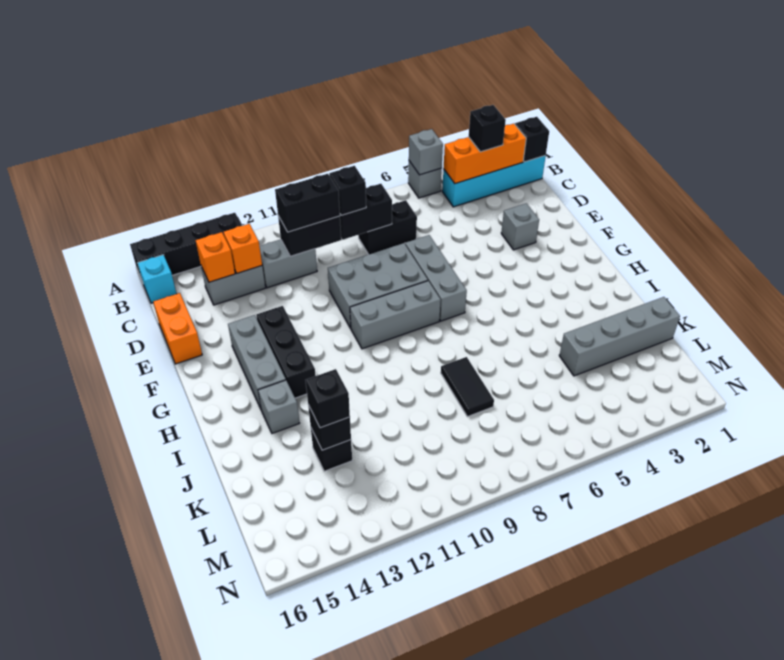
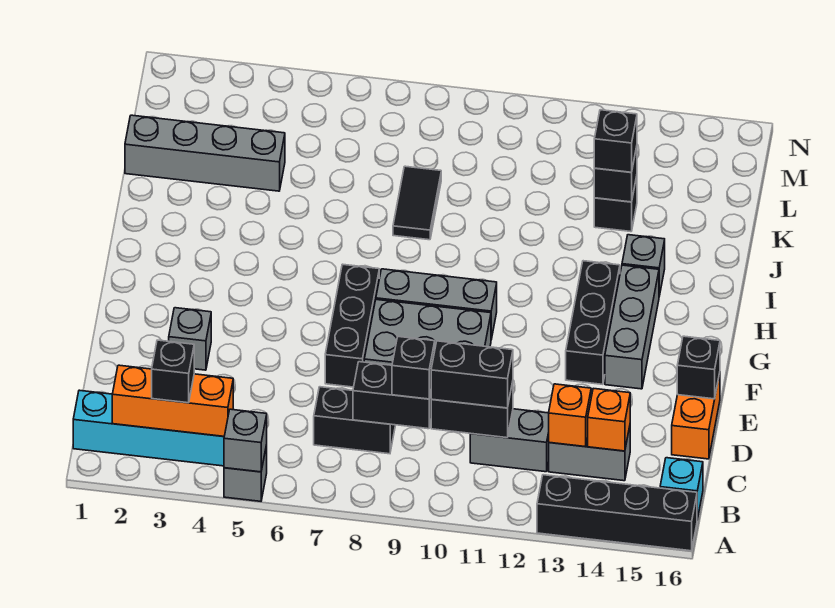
black 1x1 brick [515,117,549,162] -> black 1x1 brick moved to [677,336,720,399]
grey 1x3 brick [405,235,467,321] -> black 1x3 brick [325,264,379,387]

